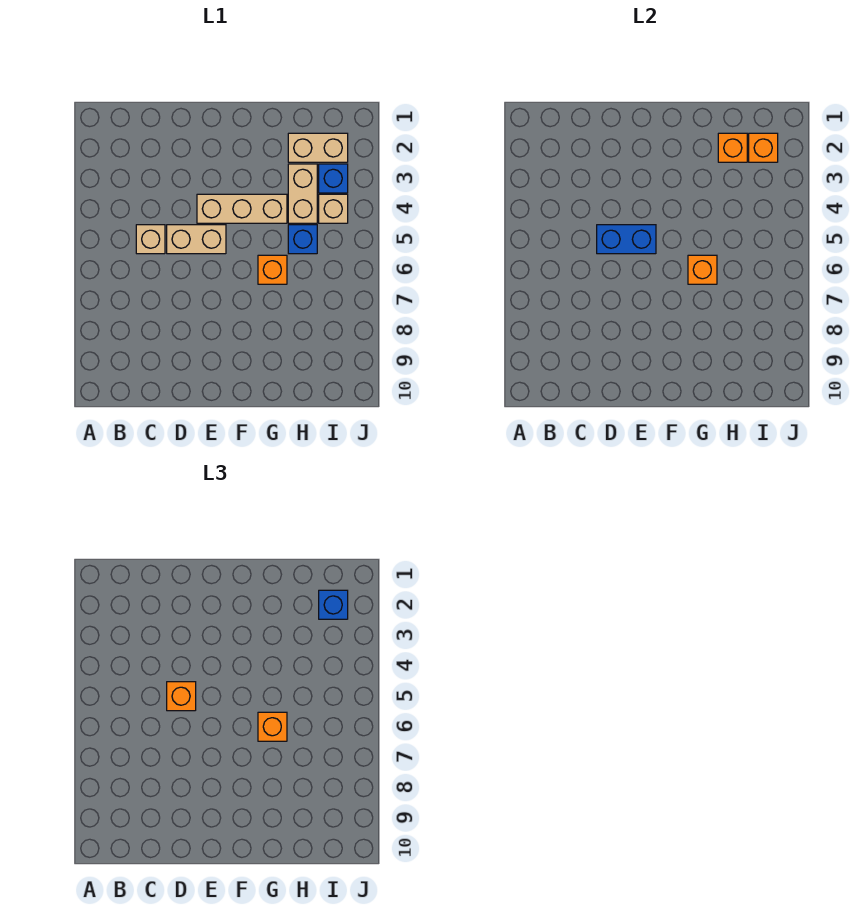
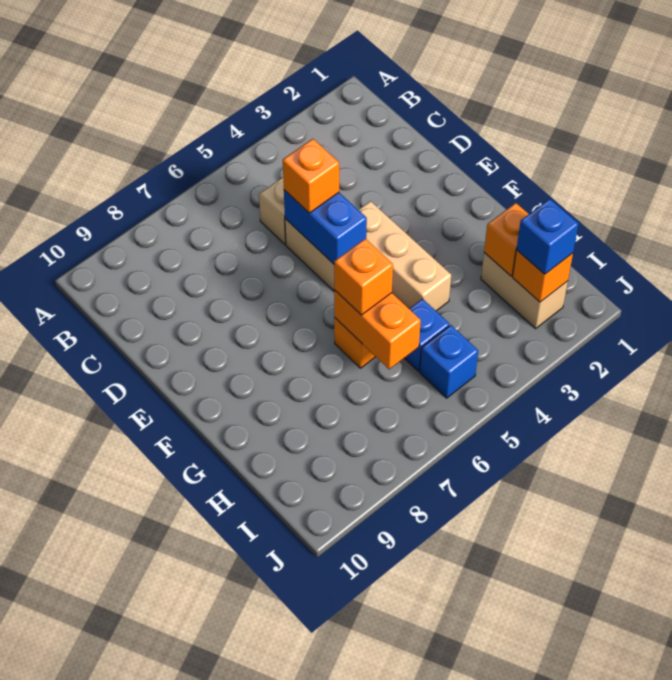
orange 1x1 brick [688,255,717,284] -> orange 1x2 brick [334,290,421,369]
tan 1x2 brick [288,164,317,223] -> none
blue 1x1 brick [319,164,348,193] -> blue 1x1 brick moved to [420,325,478,398]
tan 1x1 brick [319,194,348,223] -> none

